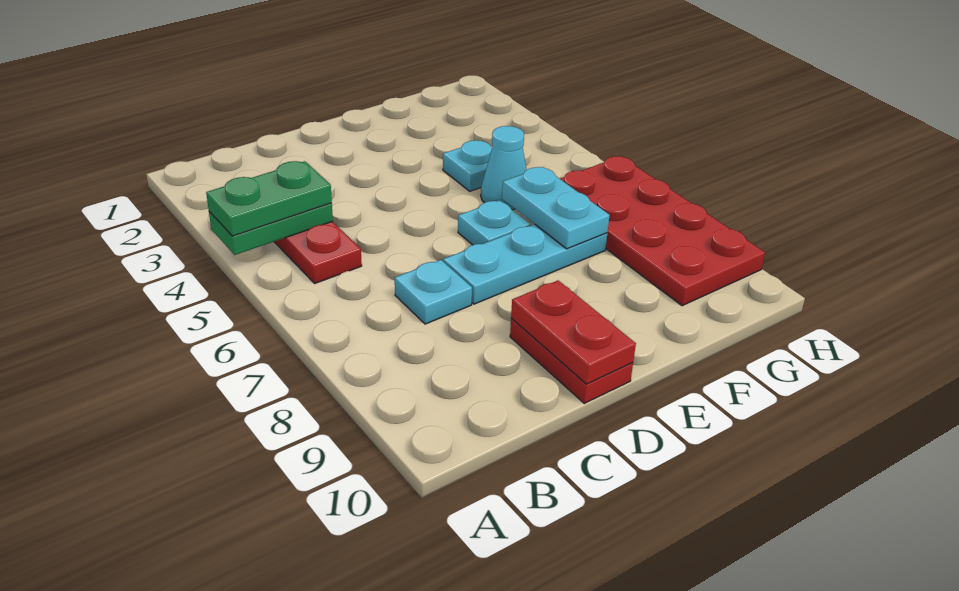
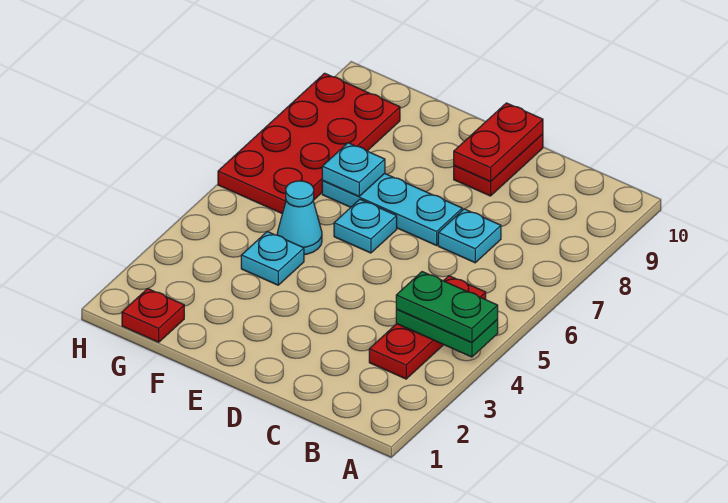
cyan 1x2 plate [502,167,610,249] -> cyan 1x1 plate [322,143,385,196]
none -> red 1x1 plate [122,289,184,342]

